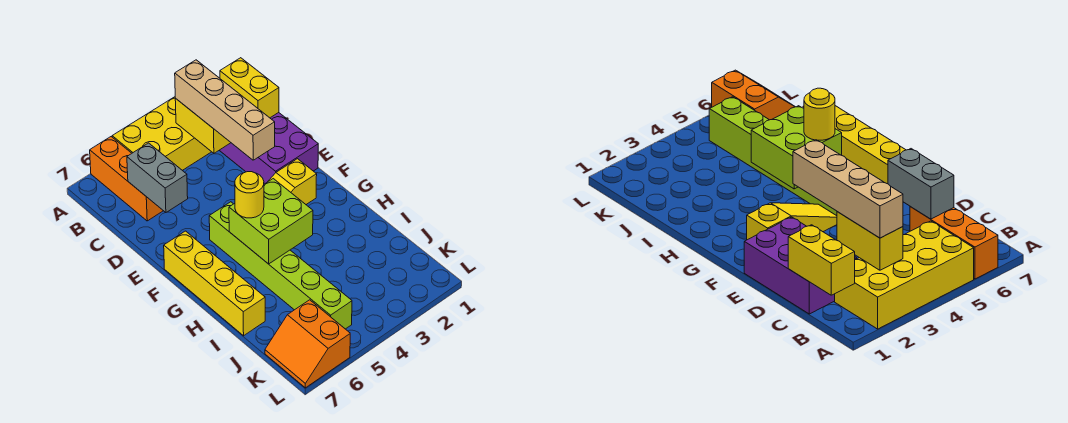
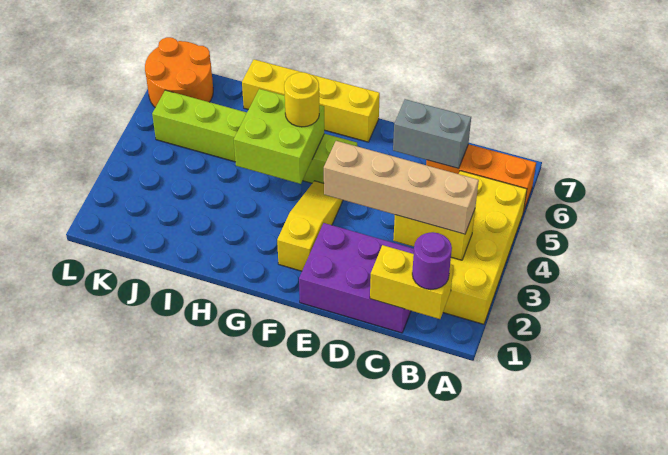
none -> purple 1x1 round brick [412,232,452,290]
orange 2x2 slope [265,300,350,388] -> orange 2x2 round brick [145,37,213,107]

